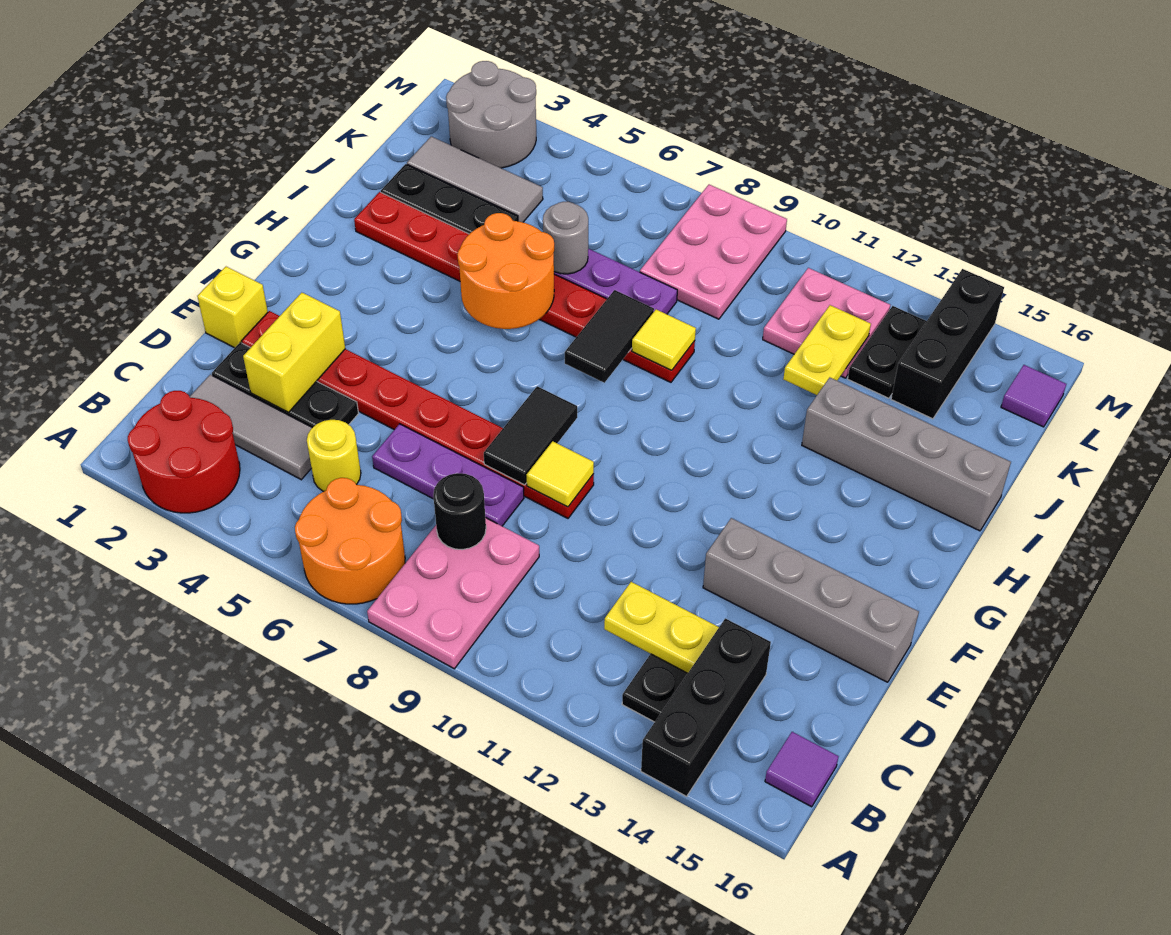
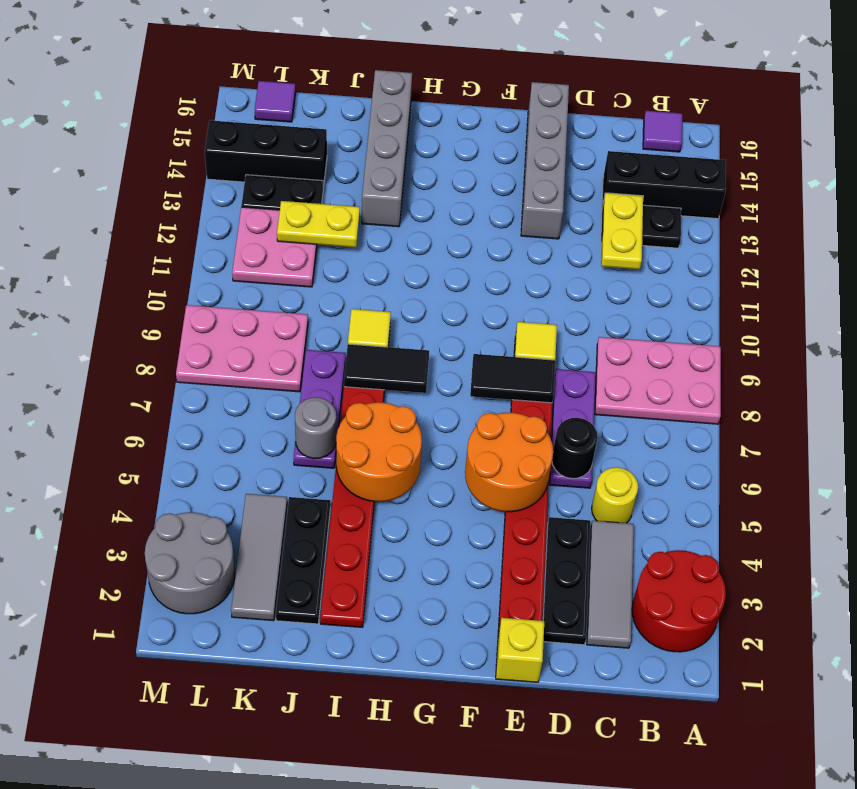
orange 2x2 round brick [295,478,405,604] -> orange 2x2 round brick moved to [465,413,553,512]
black 1x1 round brick [433,473,486,550] -> black 1x1 round brick moved to [552,418,598,479]
yellow 1x2 brick [243,293,345,412] -> none

